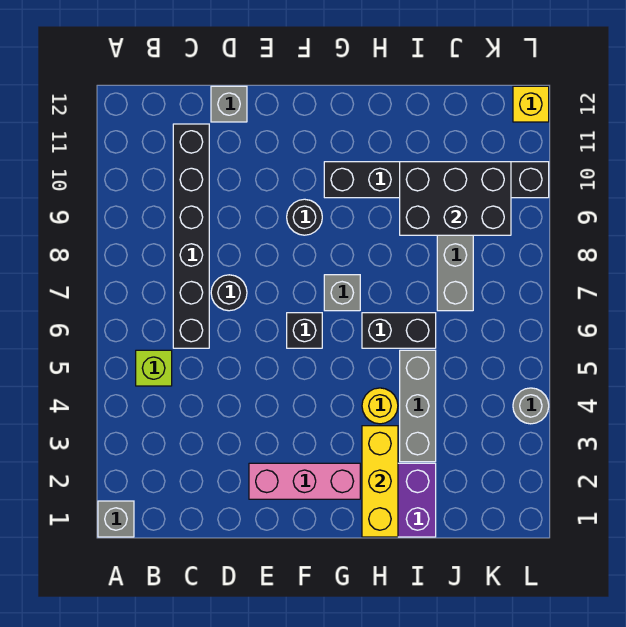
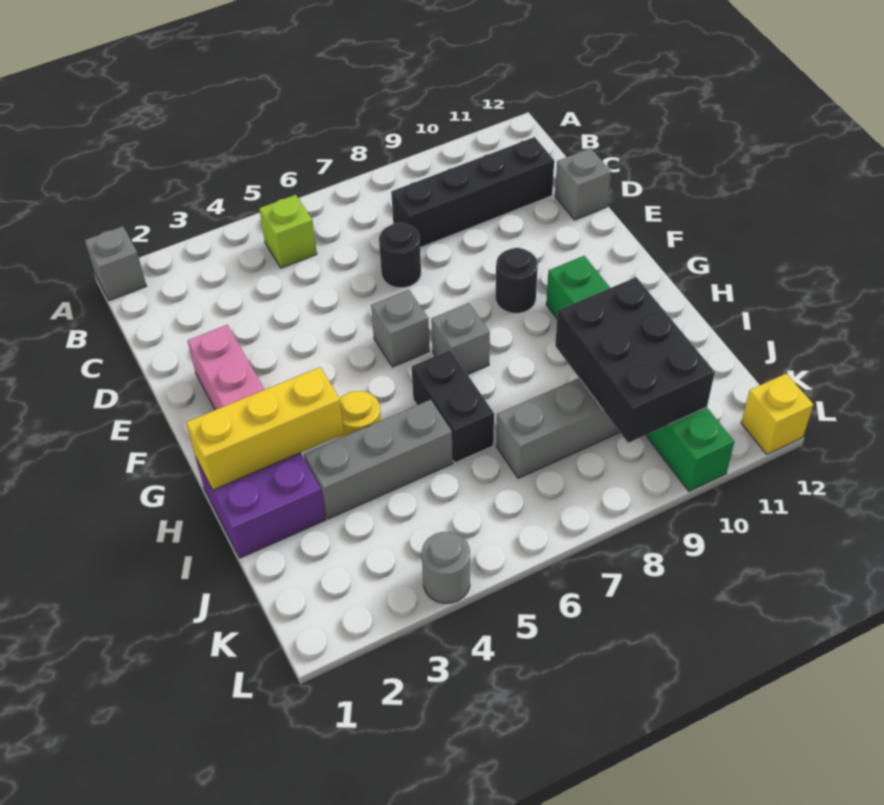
black 1x6 brick [173,124,209,348] -> black 1x4 brick [391,137,554,248]
black 1x1 brick [287,313,322,348] -> grey 1x1 brick [371,290,430,367]
black 1x6 brick [324,162,549,198] -> green 1x6 brick [546,256,734,491]

